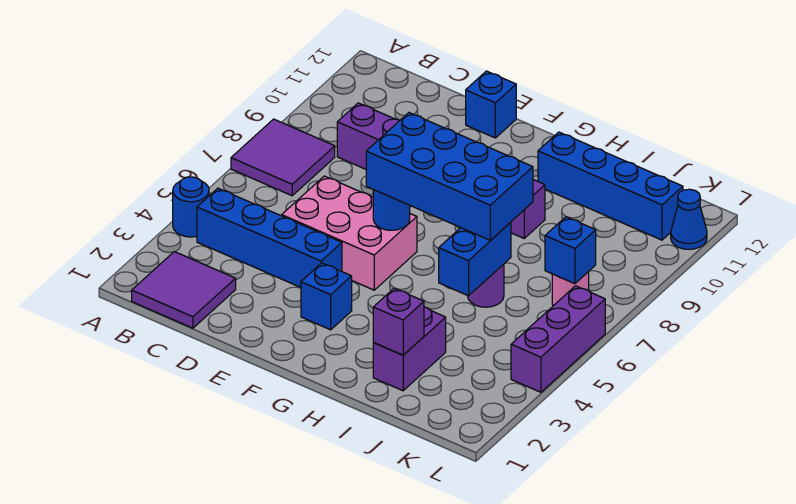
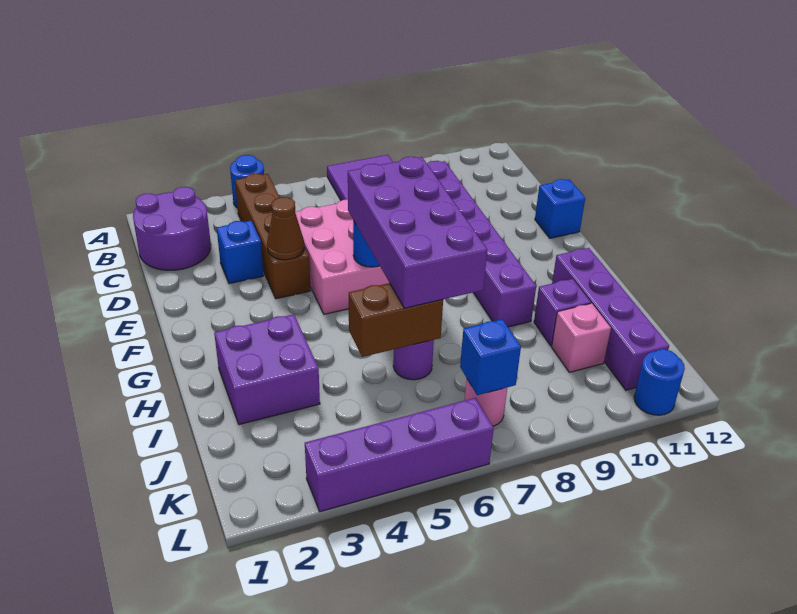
purple 2x2 tile [132,252,236,328] -> purple 2x2 round brick [133,187,211,270]
blue 1x4 brick [197,188,342,287] -> brown 1x4 brick [235,174,310,299]
none -> brown 1x1 cone [267,197,304,260]
blue 1x1 brick [301,263,352,330] -> blue 1x1 brick moved to [217,221,264,284]
blue 2x4 brick [366,113,533,240] -> purple 2x4 brick [348,157,487,308]
blue 1x4 brick [538,132,683,240] -> purple 1x4 brick [552,248,669,390]
purple 1x2 brick [373,307,446,391] -> purple 2x2 brick [214,314,320,425]
purple 1x1 brick [373,288,424,355] -> purple 1x1 brick moved to [534,279,591,346]
blue 1x2 brick [439,222,511,296] -> brown 1x2 brick [349,283,443,357]
none -> pink 1x1 brick [552,303,611,372]
purple 1x3 brick [511,286,605,392] -> purple 1x4 brick [305,398,494,512]
blue 1x1 cone [671,189,707,250] -> blue 1x1 round brick [634,349,685,415]

